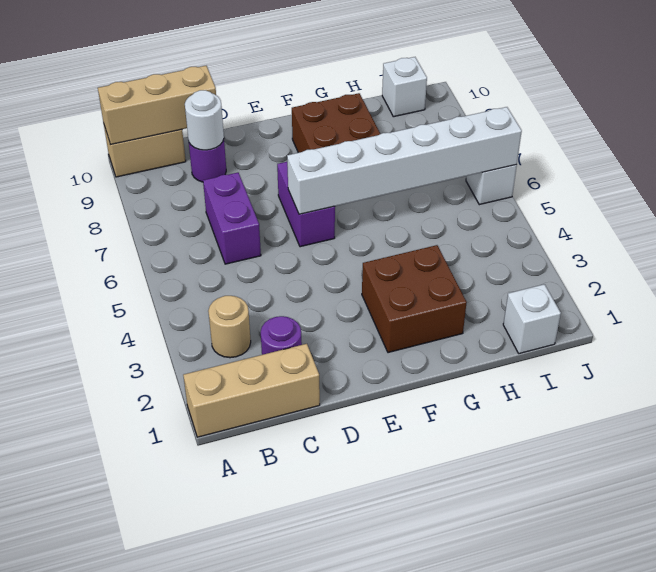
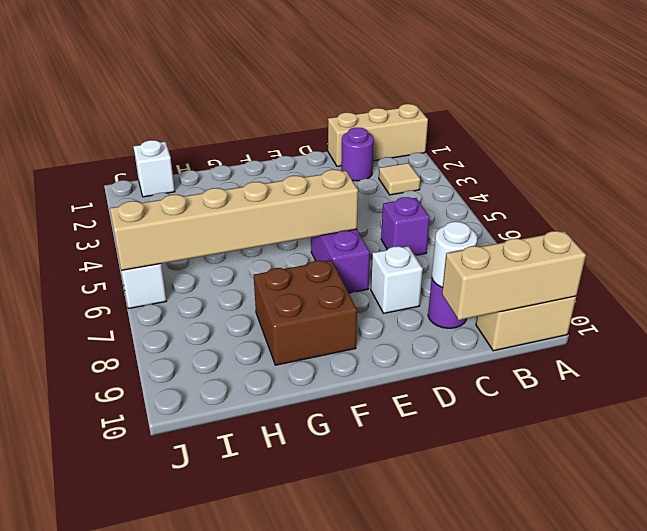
tan 1x1 round brick [208,296,251,358] -> tan 1x1 tile [379,163,420,195]
purple 1x2 brick [203,173,261,264] -> purple 1x1 brick [381,197,430,255]
white 1x6 brick [287,107,522,214] -> tan 1x6 brick [110,170,358,270]
brown 2x2 brick [362,245,467,353] -> none
white 1x1 brick [382,57,427,117] -> white 1x1 brick moved to [371,246,423,313]

